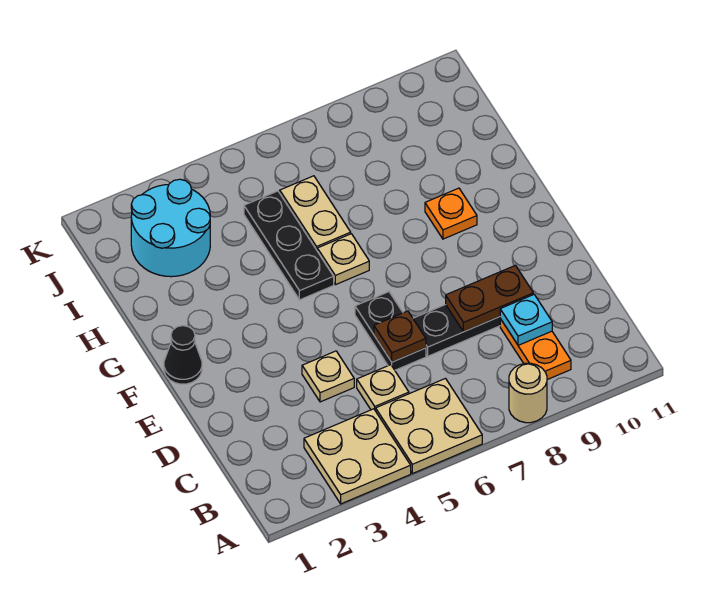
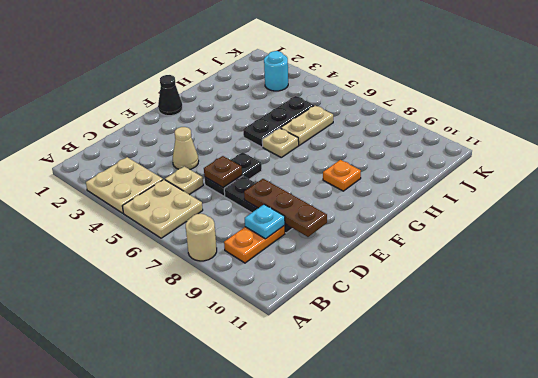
tan 1x1 plate [302,351,354,402] -> tan 1x1 cone [173,127,199,169]
brown 1x2 plate [446,265,533,332] -> brown 1x3 plate [244,179,327,237]
cyan 2x2 round brick [131,179,210,277] -> cyan 1x1 round brick [264,51,288,91]

